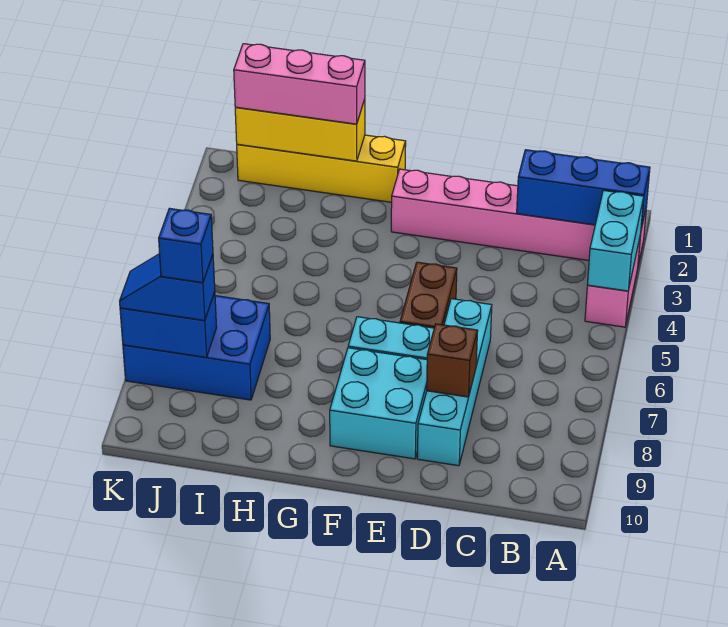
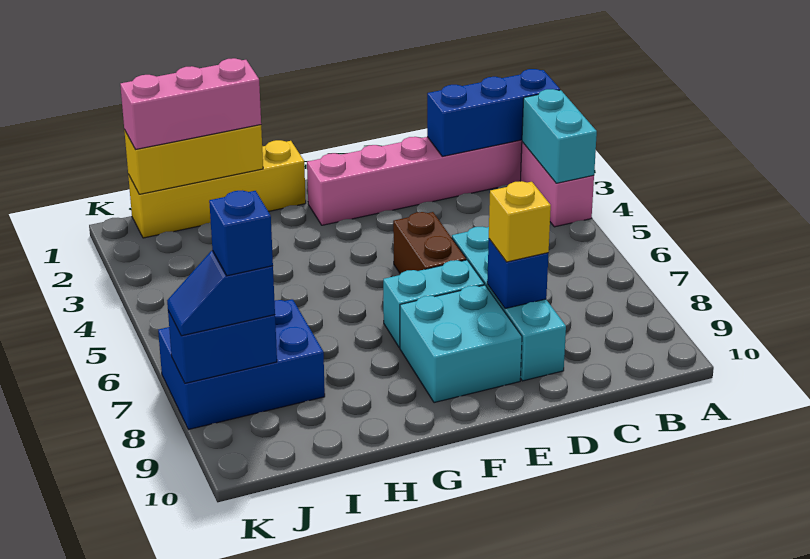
brown 1x1 brick [427,324,478,397] -> blue 1x1 brick [487,239,548,309]
none -> yellow 1x1 brick [489,181,551,262]

